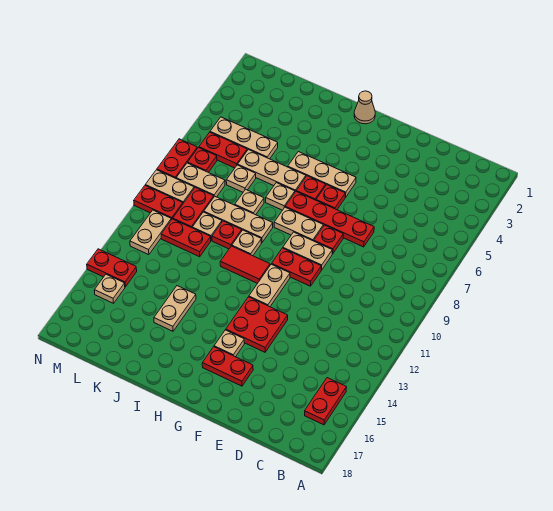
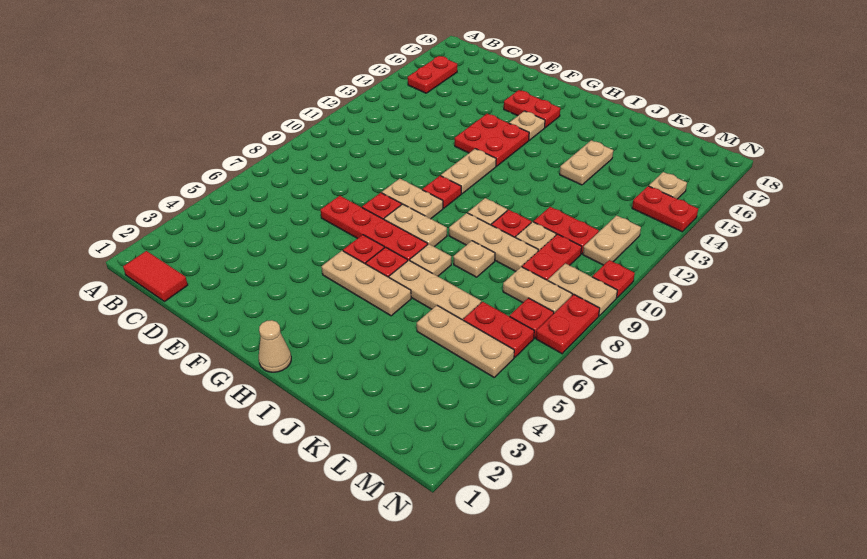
red 1x2 plate [272,248,321,286] -> red 1x1 plate [423,176,461,208]
red 1x2 tile [220,246,270,283] -> red 1x2 tile moved to [123,251,188,301]
tan 1x1 plate [226,165,256,192] -> none
red 1x2 plate [134,186,183,220] -> red 1x1 plate [592,260,635,298]

